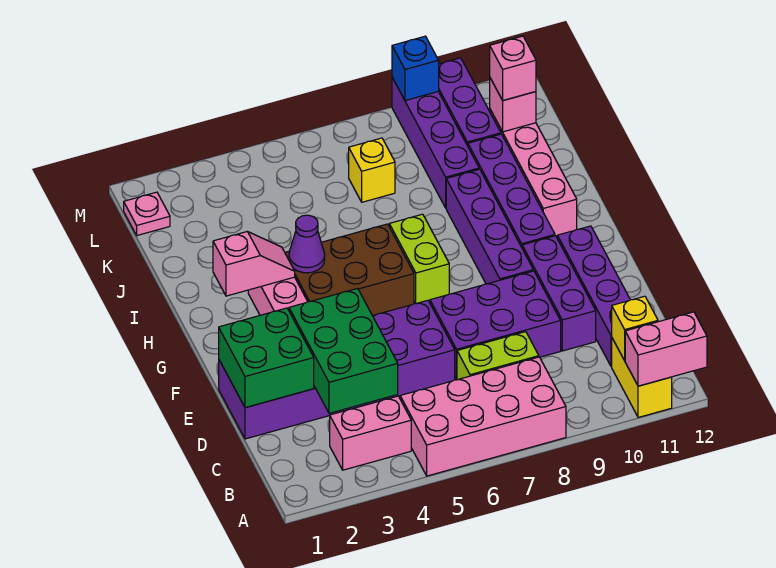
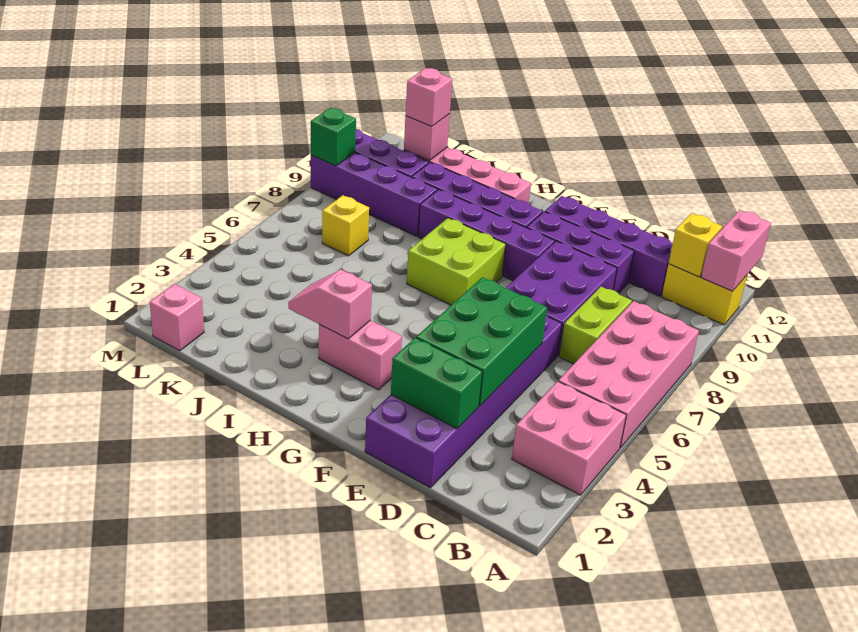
pink 1x2 brick [330,396,411,470] -> pink 2x2 brick [512,381,626,495]
green 2x3 brick [289,288,398,413] -> green 2x3 brick turned to [416,277,547,406]
green 2x2 brick [219,308,314,408] -> green 1x2 brick [391,338,483,429]
brown 2x3 brick [285,224,414,316] -> none
lime 1x2 brick [389,214,449,304] -> lime 2x2 brick [407,218,506,305]
pink 1x2 slope [213,231,295,296] -> pink 1x2 slope turned to [288,270,372,339]
purple 1x1 cone [289,215,325,273] -> none
pink 1x1 plate [124,192,170,235] -> pink 1x1 brick [150,284,204,351]
blue 1x1 brick [392,36,439,101] -> green 1x1 brick [311,108,356,166]

